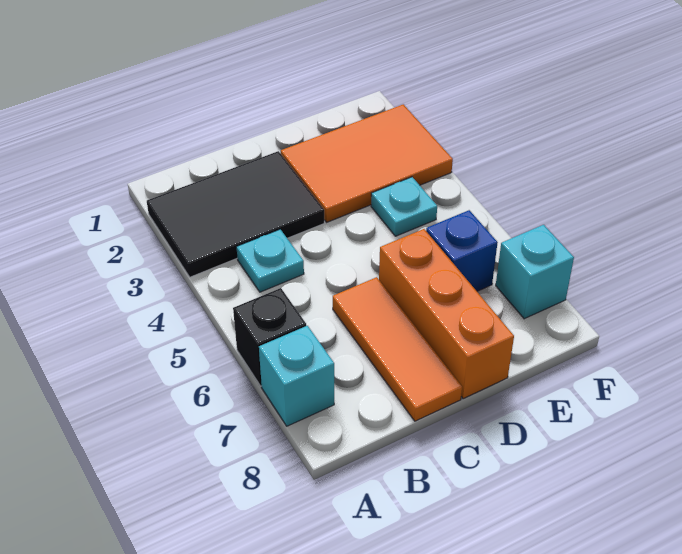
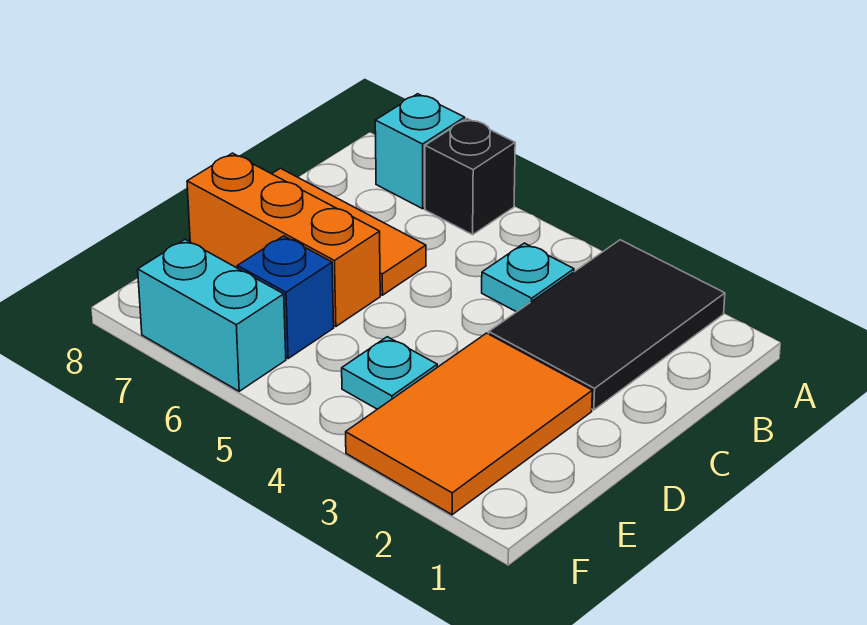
cyan 1x1 brick [496,225,574,319] -> cyan 1x2 brick [138,240,286,391]

